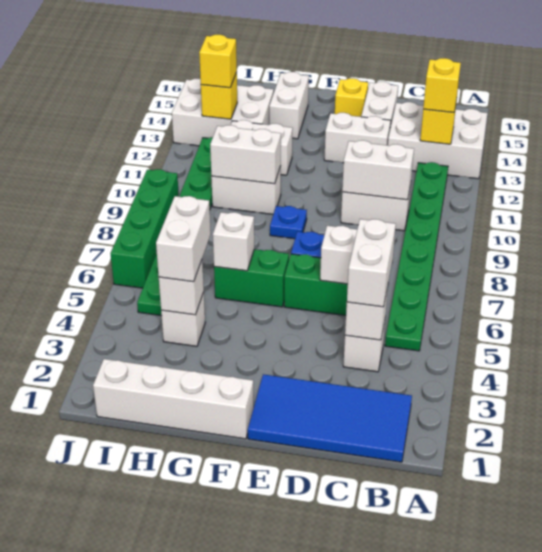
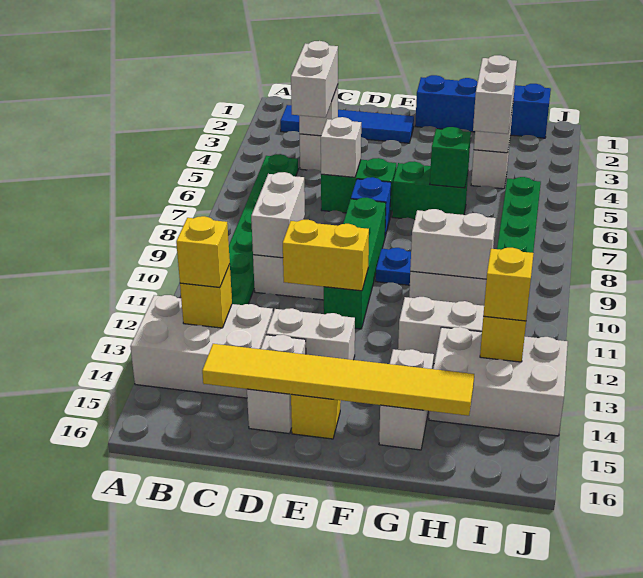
blue 2x4 tile [248,374,412,462] -> blue 1x4 tile [280,105,414,143]
white 1x2 brick [342,140,414,200] -> white 1x2 brick turned to [251,172,305,258]
none -> yellow 1x6 tile [202,344,474,416]
none -> yellow 1x2 brick [283,220,369,291]
white 1x4 brick [93,359,254,439] -> blue 1x4 brick [415,75,551,138]
white 1x1 brick [213,212,254,271] -> green 1x1 brick [430,127,471,188]
green 1x4 brick [110,169,179,288] -> green 1x4 brick moved to [324,198,386,329]

